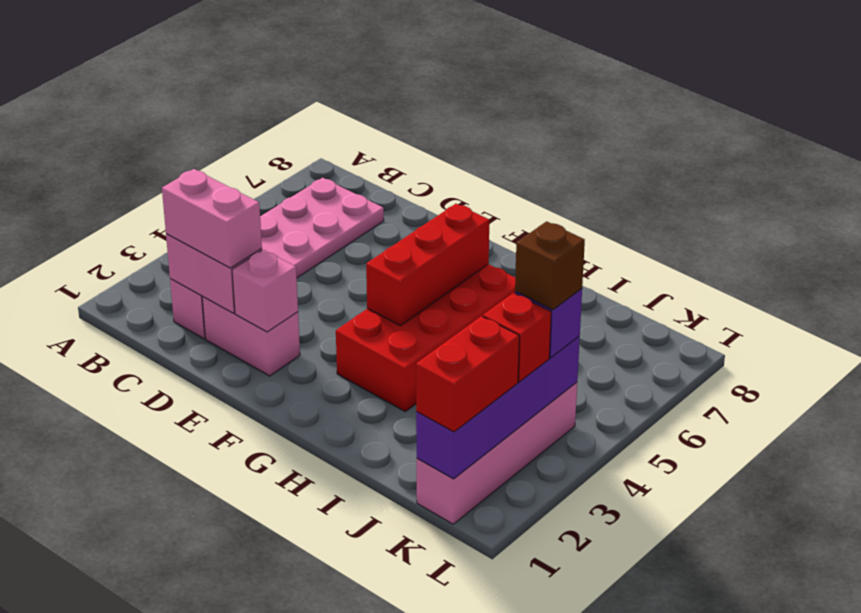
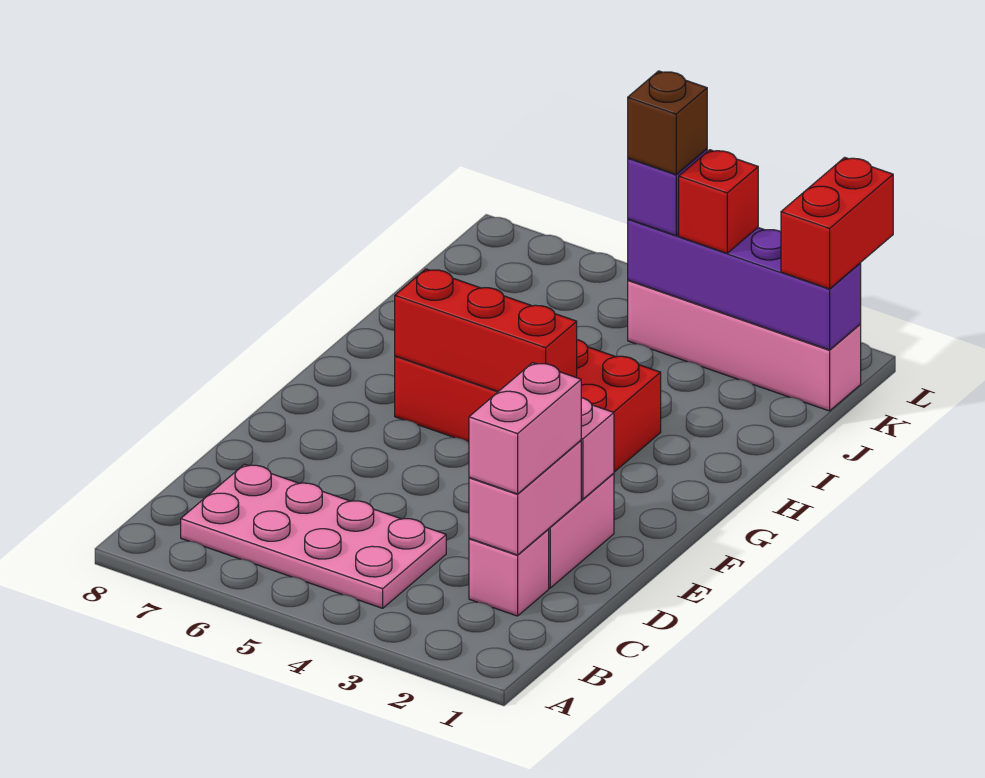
red 1x2 brick [416,316,519,432] -> red 1x2 brick turned to [781,157,893,289]

